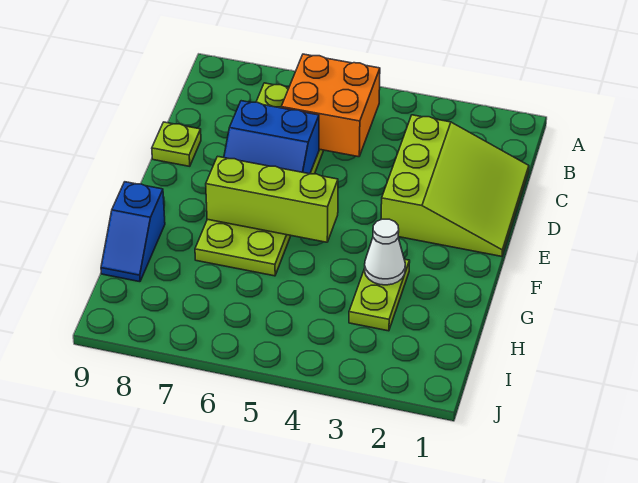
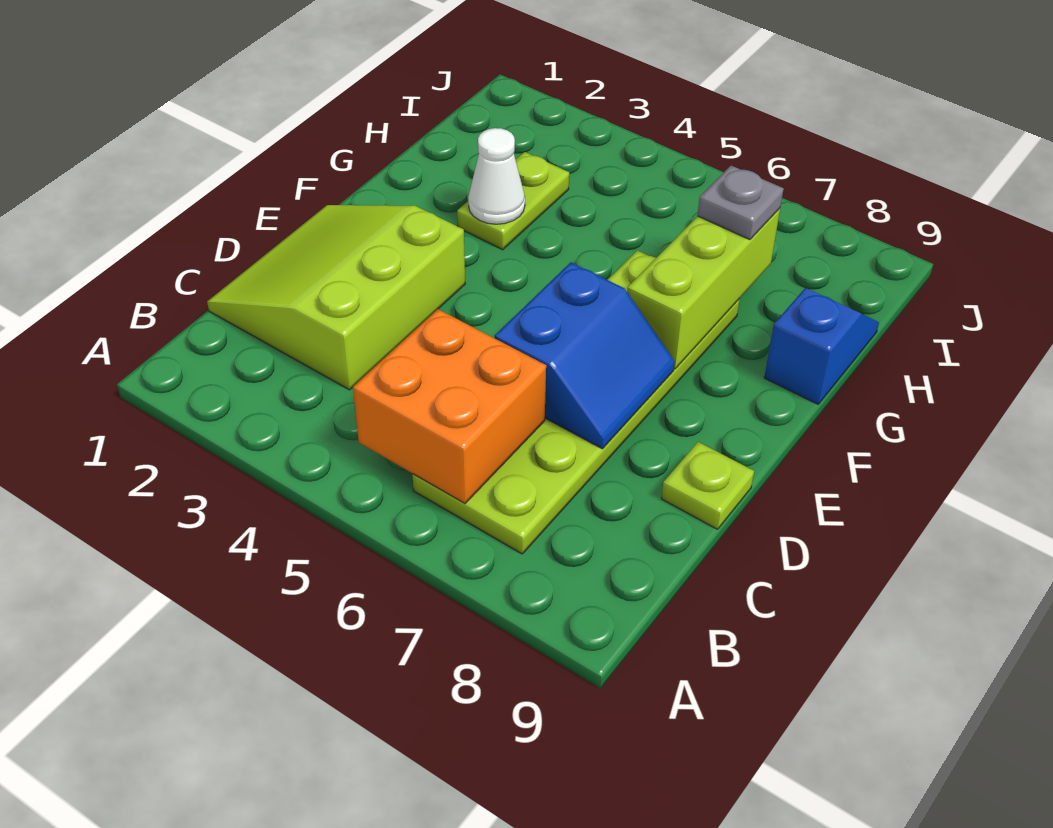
blue 2x2 slope [224,101,319,174] -> blue 2x2 slope turned to [495,262,675,449]
lime 1x3 brick [206,156,338,242] -> lime 1x3 brick turned to [627,208,780,369]
none -> grey 1x1 plate [697,166,784,240]

